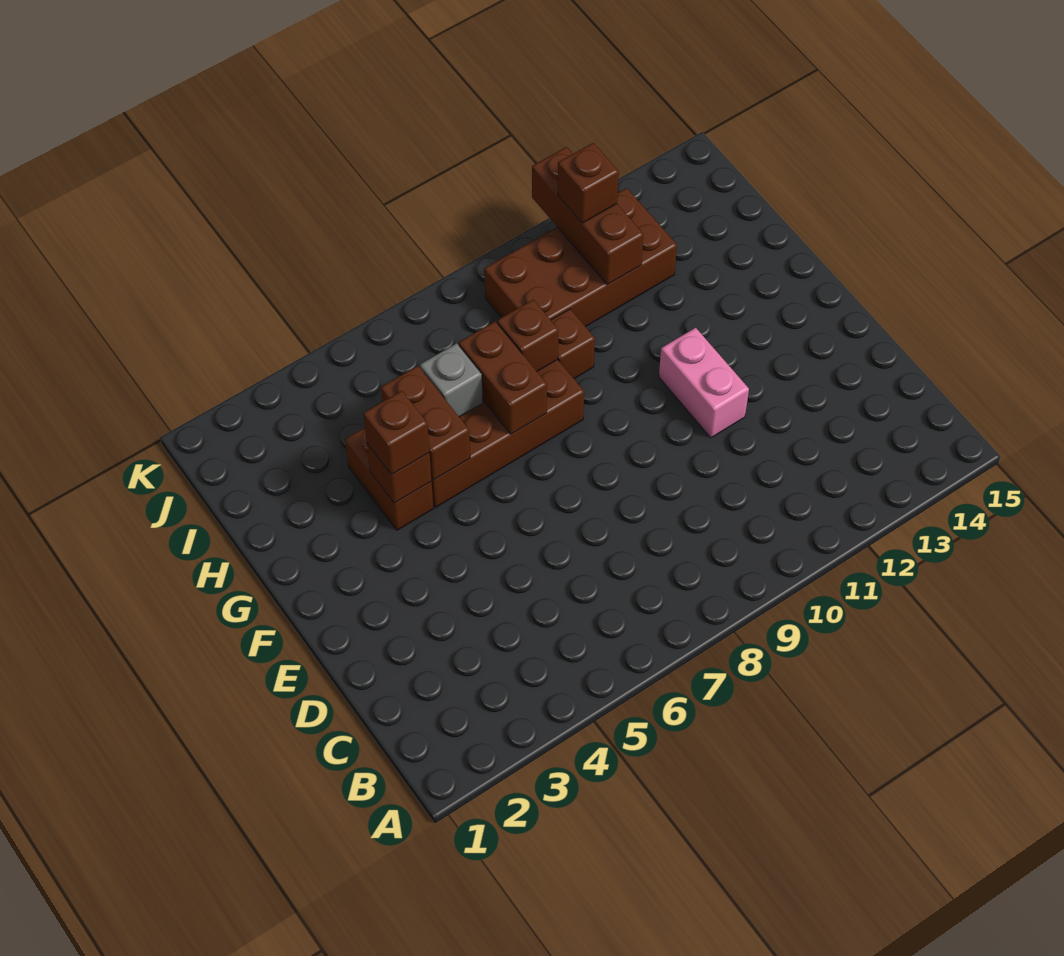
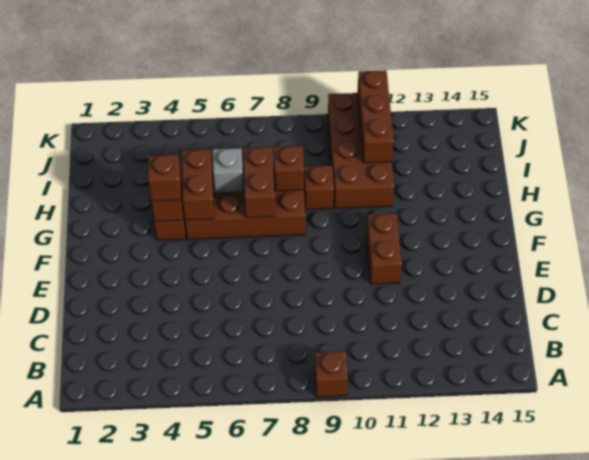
pink 1x2 brick [659,328,749,438] -> brown 1x2 brick [366,213,402,284]
brown 2x4 brick [484,188,677,327] -> brown 2x4 brick turned to [328,93,394,208]
brown 1x1 brick [558,143,619,223] -> brown 1x1 brick moved to [315,351,348,397]

